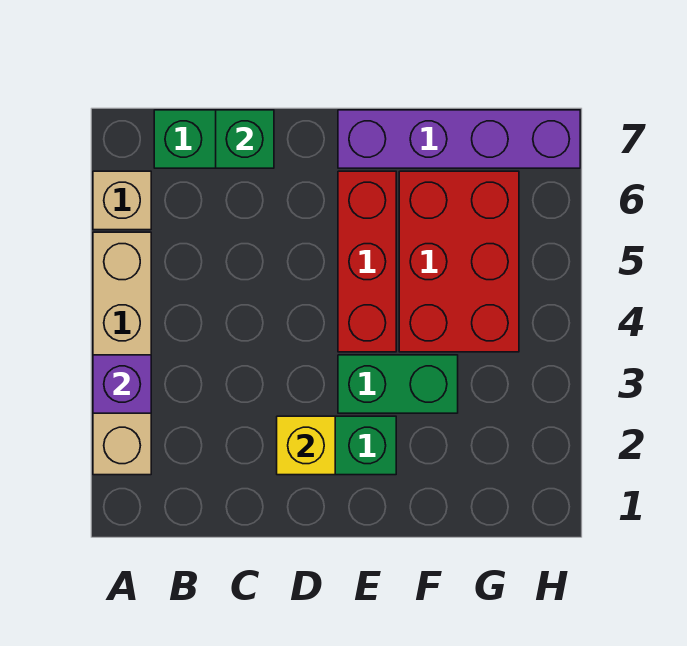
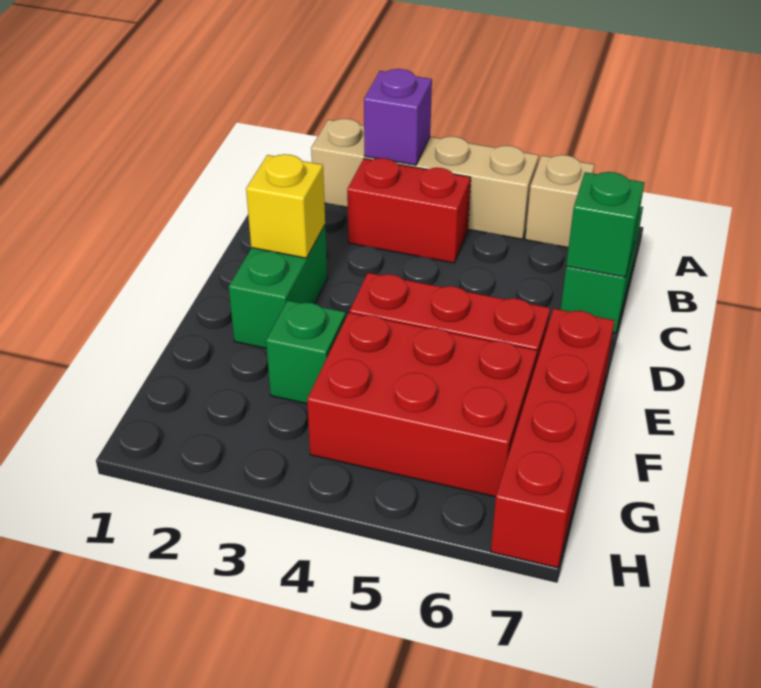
none -> red 1x2 brick [347,158,471,263]
green 1x2 brick [338,355,458,413] -> green 1x1 brick [266,300,346,404]
purple 1x4 brick [338,110,580,168] -> red 1x4 brick [491,309,615,568]

